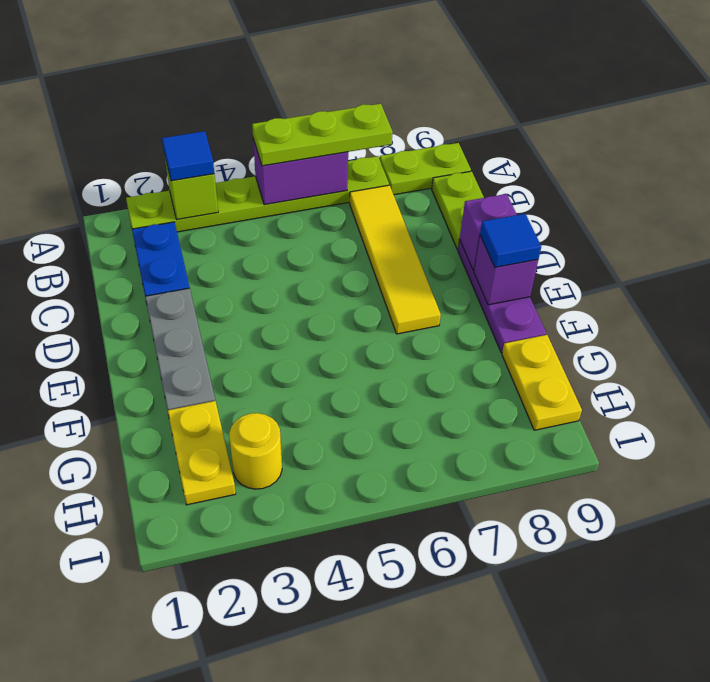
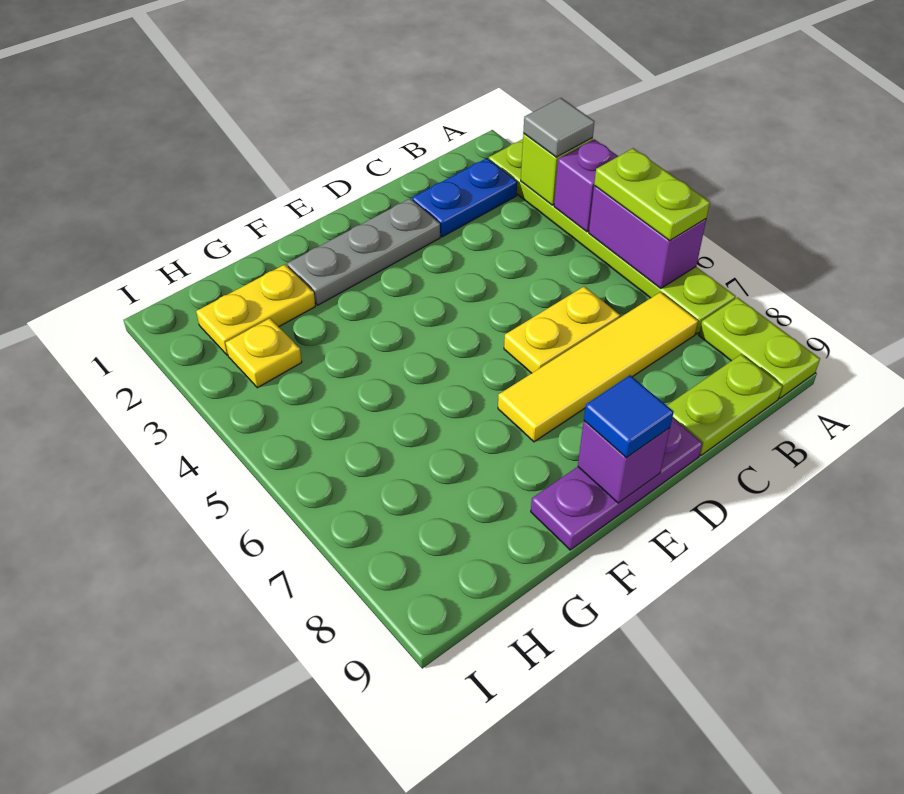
blue 1x1 tile [162,131,214,181] -> grey 1x1 tile [523,98,595,157]
lime 1x3 plate [252,104,393,166] -> lime 1x2 plate [594,148,710,241]
purple 1x1 brick [460,194,517,270] -> purple 1x1 brick moved to [554,139,618,232]
yellow 1x2 plate [502,335,582,430] -> yellow 1x2 plate moved to [504,286,620,373]
yellow 1x1 round brick [229,413,282,489] -> yellow 1x1 plate [226,318,302,388]

